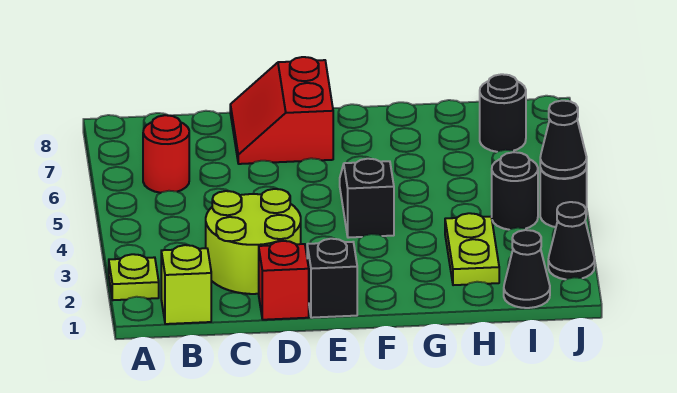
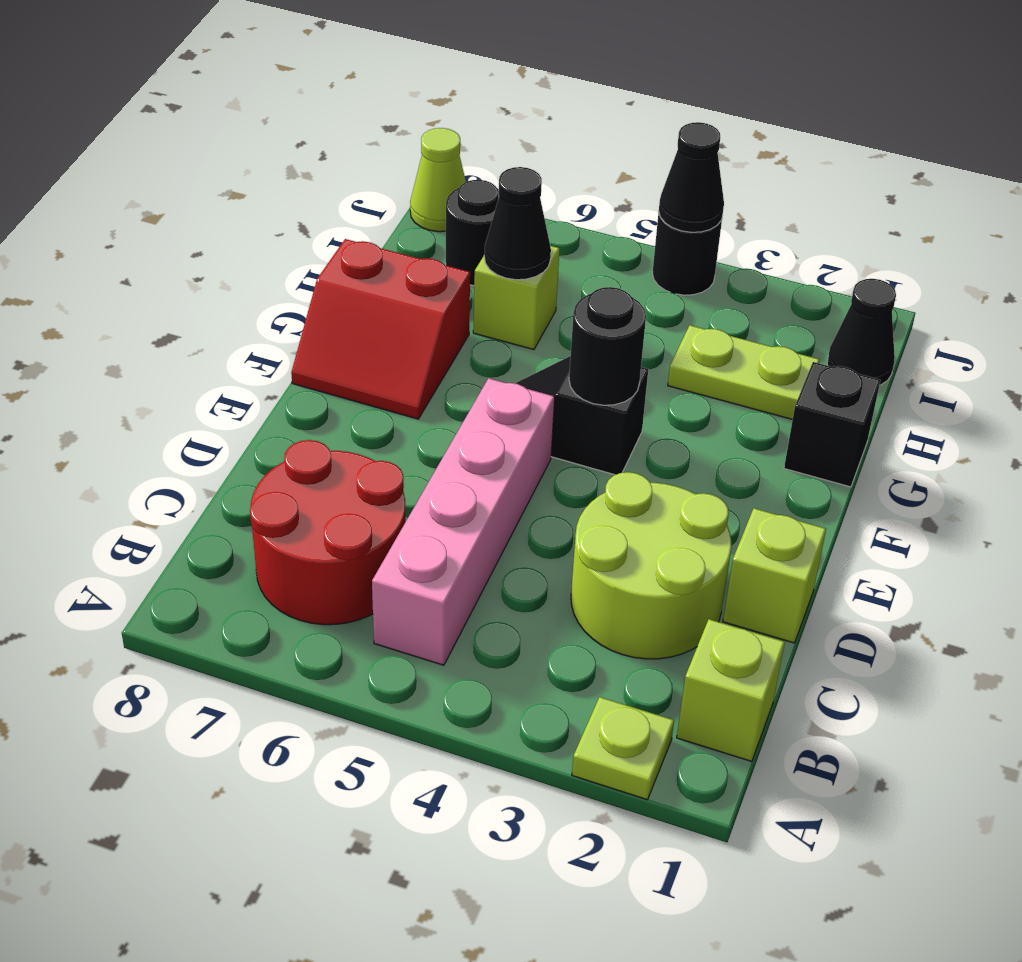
none -> pink 1x4 brick [372,378,555,665]
red 1x1 round brick [143,115,189,193] -> red 2x2 round brick [250,440,406,625]
red 1x1 brick [259,241,309,320] -> lime 1x1 brick [723,508,826,643]
red 2x2 slope [230,57,333,164] -> red 2x2 slope moved to [291,239,470,419]
black 1x1 brick [307,239,357,318] -> black 1x1 brick moved to [784,362,880,487]
none -> lime 1x1 brick [473,246,560,350]
black 1x1 round brick [492,152,538,230] -> black 1x1 round brick moved to [569,287,646,405]
black 1x1 cone [548,202,595,279] -> black 1x1 cone moved to [484,167,551,280]
none -> lime 1x1 cone [410,128,466,232]

